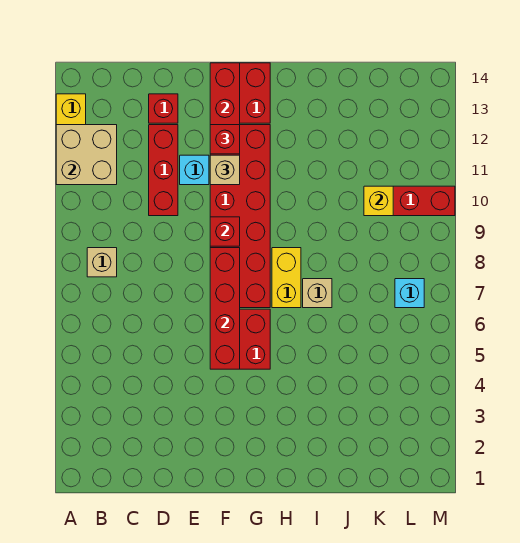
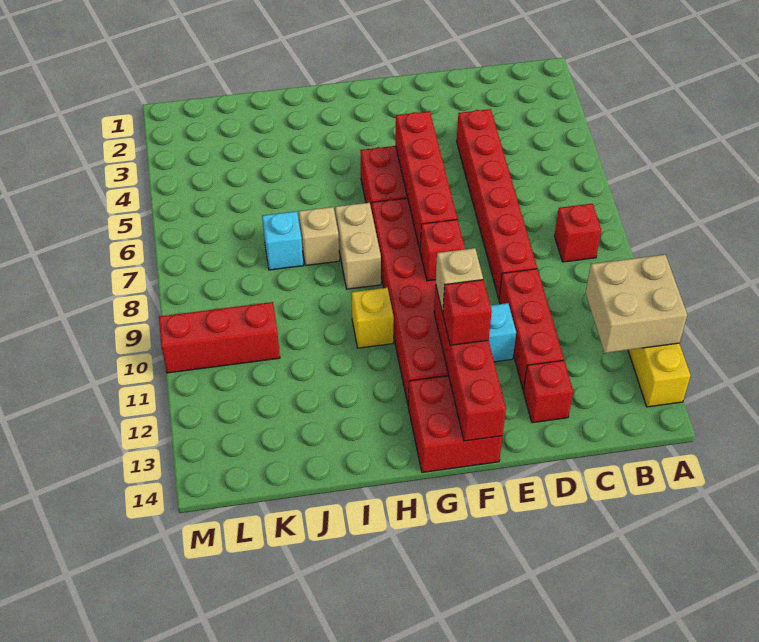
tan 1x1 brick [87,248,117,277] -> red 1x1 brick [555,204,601,262]
none -> red 1x6 brick [457,109,537,299]
yellow 1x2 brick [272,248,301,308] -> tan 1x2 brick [335,203,381,289]
yellow 1x1 brick [364,186,393,216] -> yellow 1x1 brick moved to [351,288,394,348]
cyan 1x1 brick [395,279,424,308] -> cyan 1x1 brick moved to [262,211,303,270]

